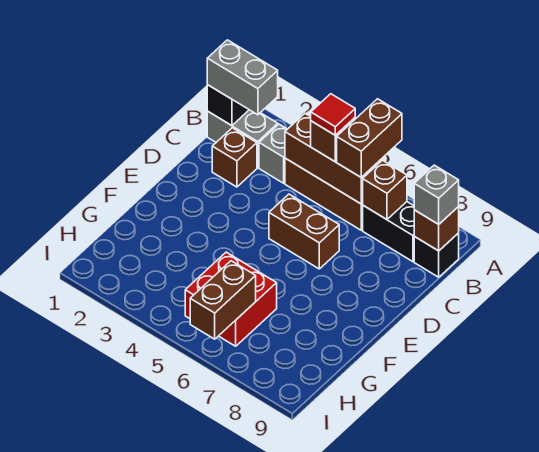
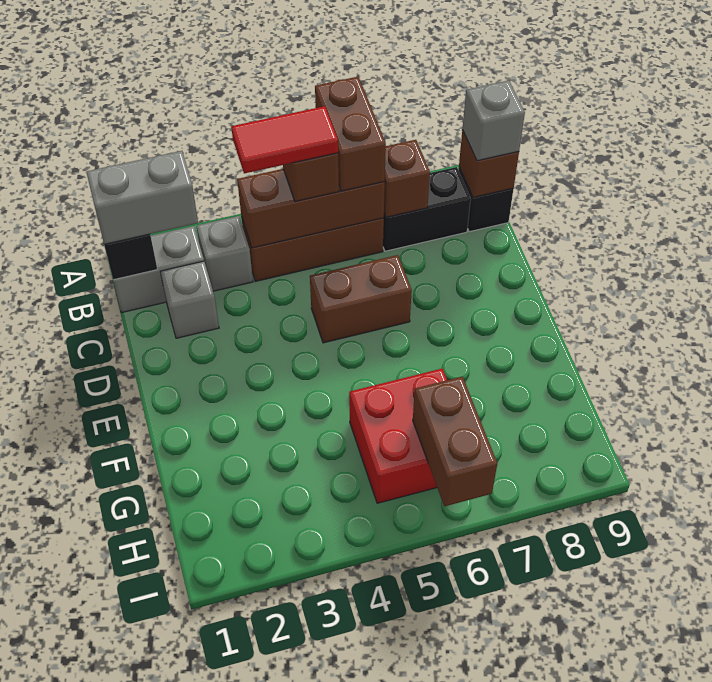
red 1x1 tile [311,94,355,135] -> red 1x2 tile [231,106,338,173]
brown 1x1 brick [212,128,257,187] -> grey 1x1 brick [160,261,219,338]

